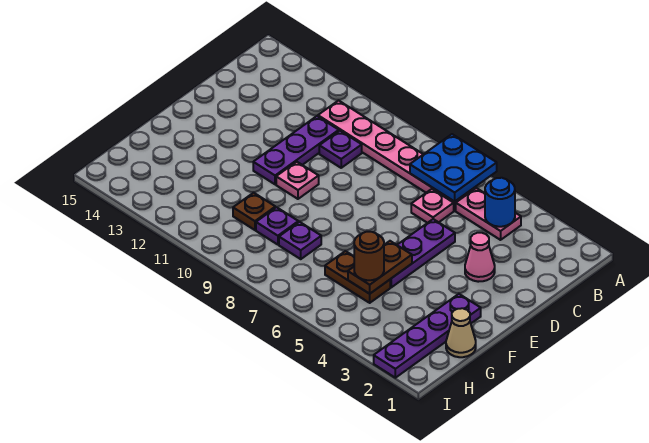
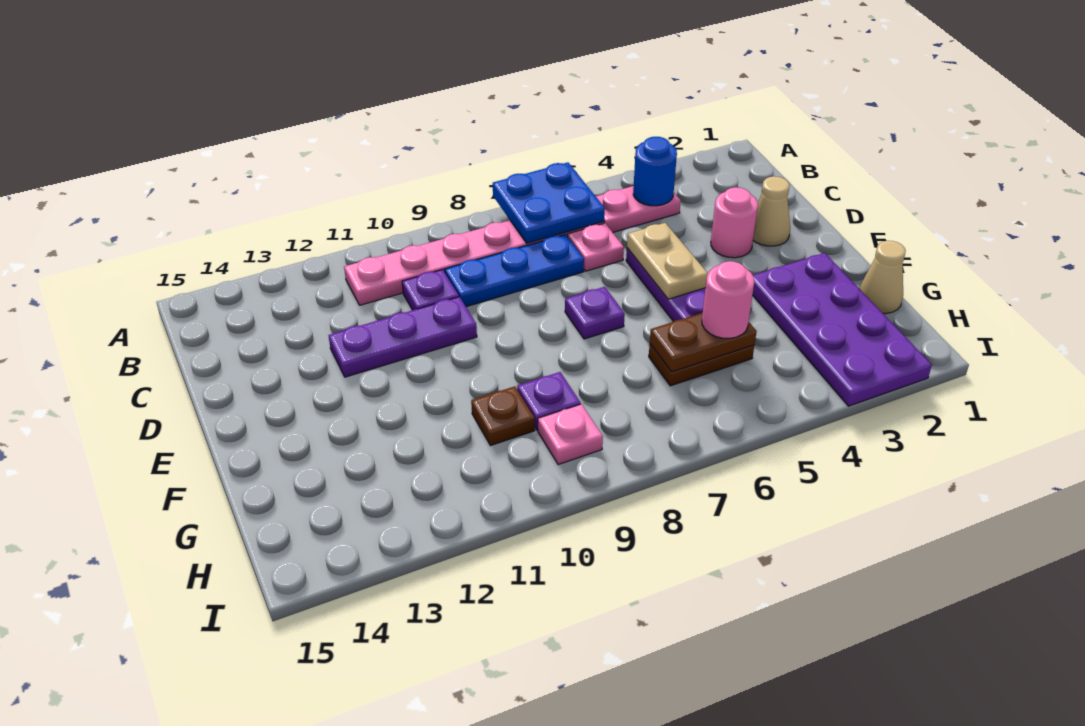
none -> blue 1x3 plate [445,234,584,307]
purple 1x3 plate [253,116,339,184] -> purple 1x3 plate turned to [328,297,477,377]
none -> tan 1x1 cone [753,176,790,246]
pink 1x1 cone [465,233,495,282] -> pink 1x1 round brick [711,187,758,258]
none -> tan 1x2 plate [627,223,708,299]
pink 1x1 plate [276,162,319,199] -> pink 1x1 plate moved to [538,404,603,465]
purple 1x4 plate [374,294,481,378] -> purple 2x4 plate [753,253,932,406]
brown 1x2 plate [348,241,412,294] -> brown 1x2 plate turned to [650,313,757,372]
brown 1x1 round brick [354,232,384,280] -> pink 1x1 round brick [702,261,754,338]
purple 1x1 plate [279,222,321,259] -> purple 1x1 plate moved to [565,287,625,339]

